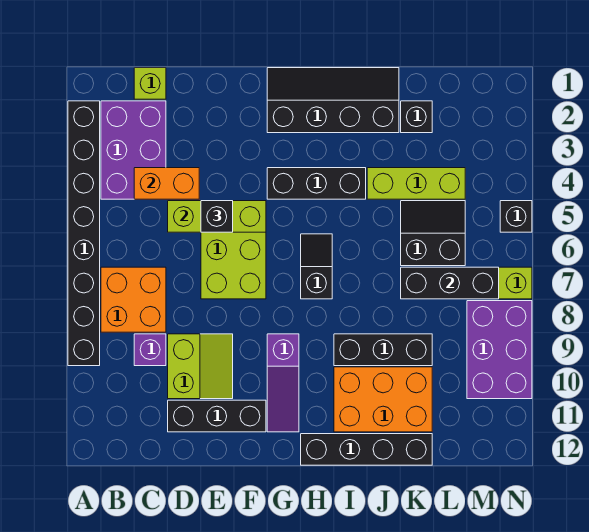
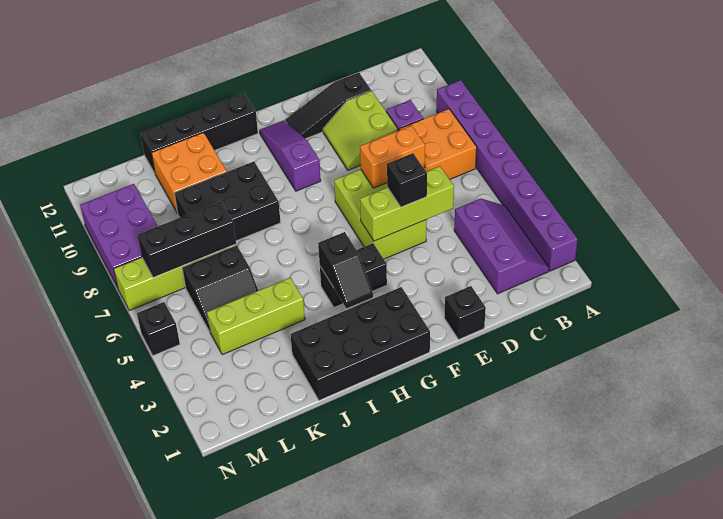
black 1x8 brick [68,101,100,366] -> purple 1x8 brick [437,80,578,271]
purple 2x3 brick [101,101,166,199] -> purple 2x3 slope [454,199,549,294]
lime 1x1 brick [134,68,166,99] -> none
orange 1x2 brick [134,168,199,199] -> orange 1x2 brick moved to [360,126,425,188]
black 1x3 brick [168,400,266,432] -> black 1x3 slope [285,73,371,139]
black 2x4 slope [267,68,399,133] -> black 2x4 brick [290,287,430,400]
black 1x3 brick [267,168,366,199] -> black 1x2 brick [320,243,387,307]
black 1x2 slope [301,234,332,299] -> black 1x2 slope moved to [318,232,373,308]
black 1x3 brick [334,334,432,366] -> black 2x3 brick [174,162,281,241]
orange 2x3 brick [334,367,432,432] -> orange 2x2 brick [152,133,227,213]
black 1x1 brick [401,101,432,133] -> black 1x1 brick moved to [444,286,486,339]

